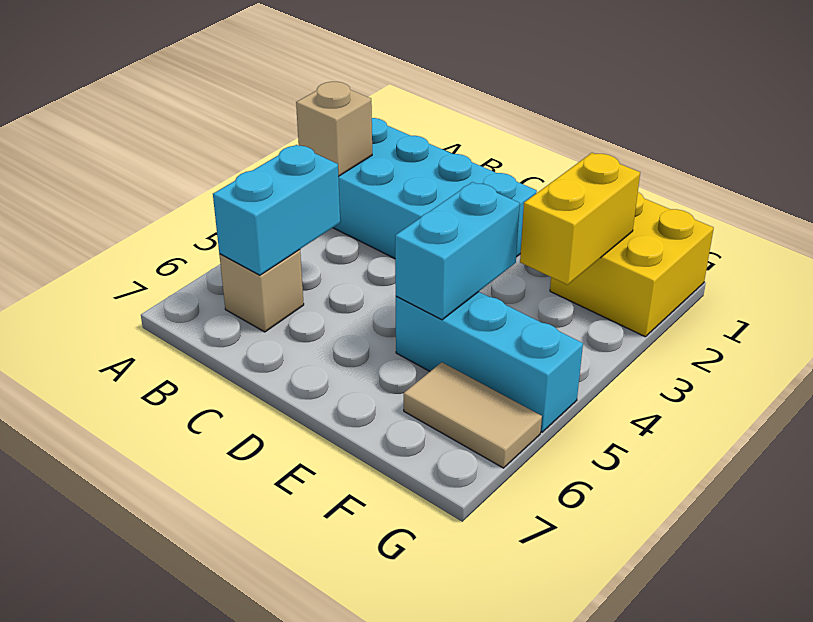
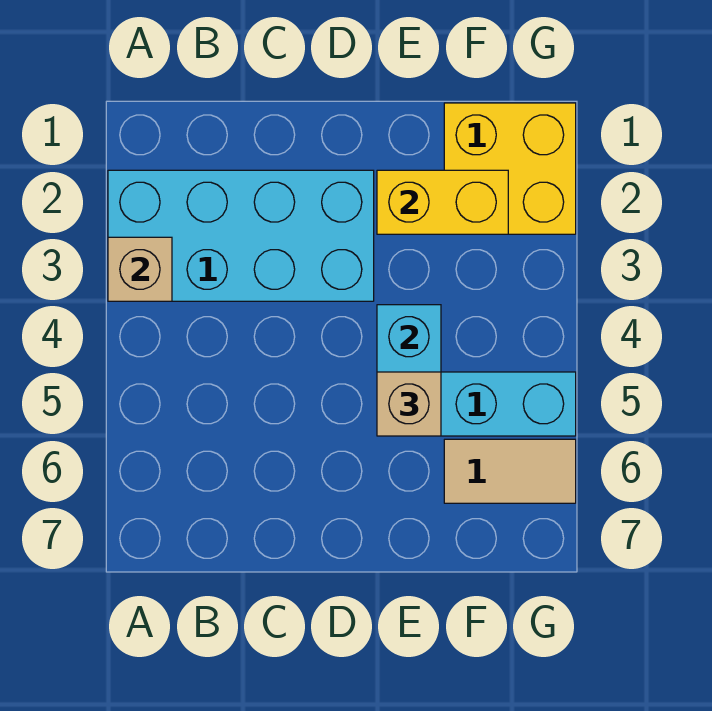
cyan 1x2 brick [213,145,340,275] -> none
tan 1x1 brick [219,250,304,332] -> tan 1x1 brick moved to [377,372,441,436]
yellow 1x2 brick [520,153,640,285] -> yellow 1x2 brick turned to [377,170,508,234]

